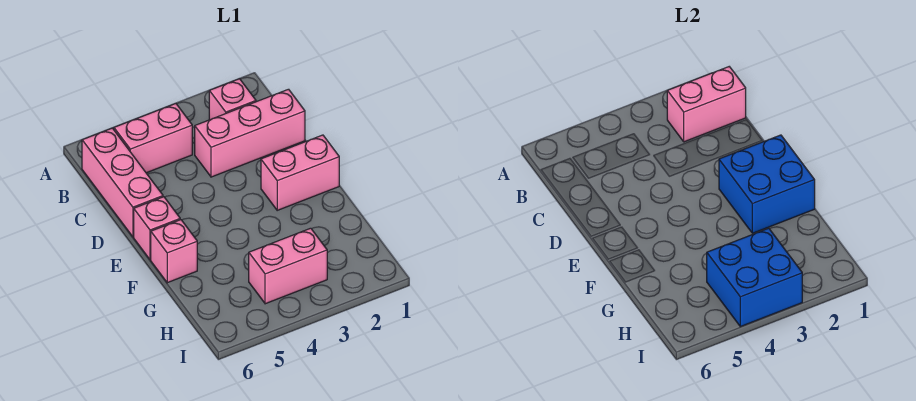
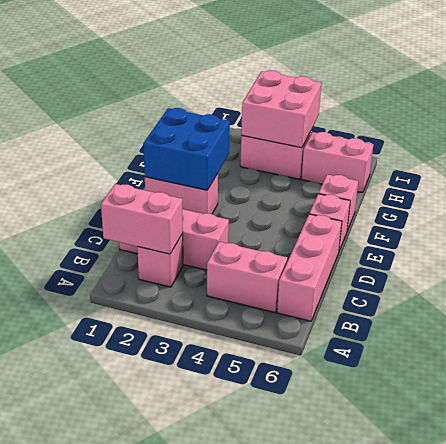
blue 2x2 brick [707,228,802,327] -> pink 2x2 brick [241,71,321,148]
none -> pink 1x2 brick [302,132,373,193]

